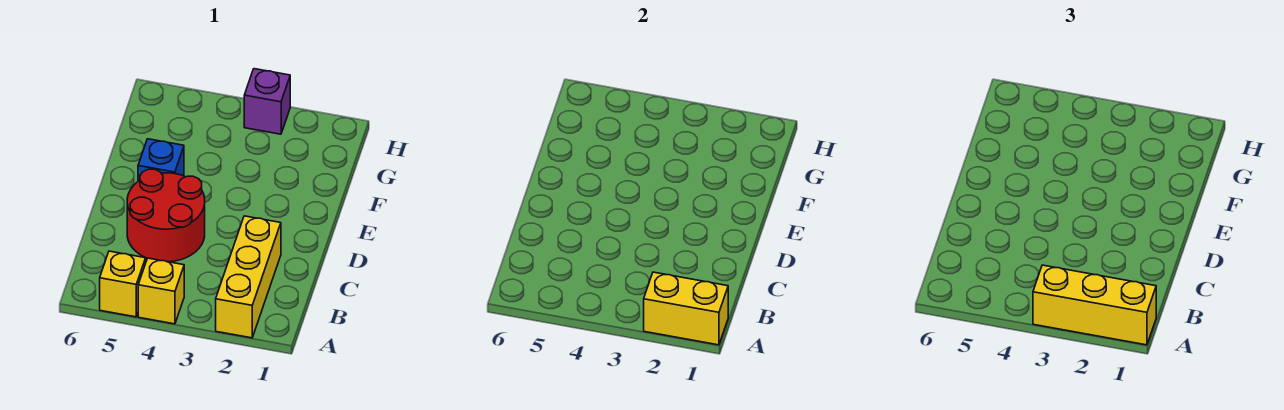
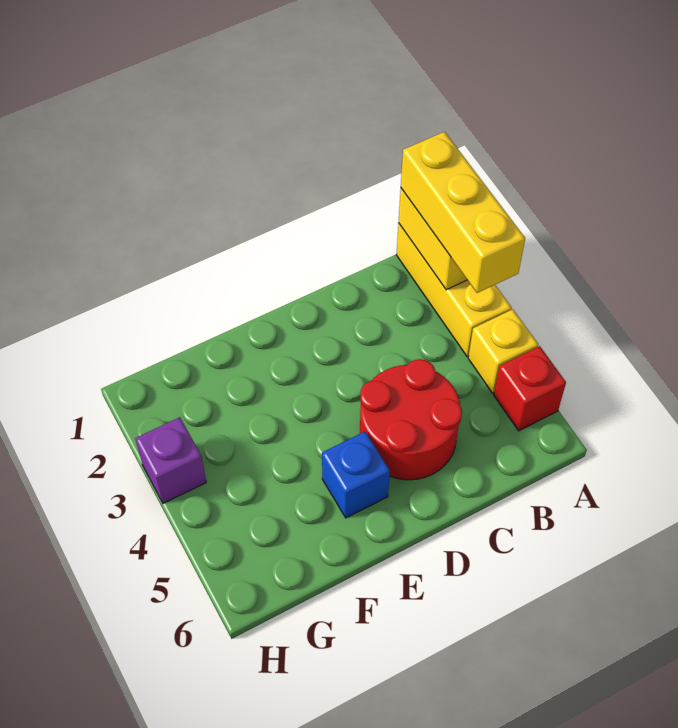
yellow 1x3 brick [216,216,281,338] -> yellow 1x3 brick turned to [396,223,511,357]
yellow 1x1 brick [100,251,146,317] -> red 1x1 brick [494,346,566,431]

